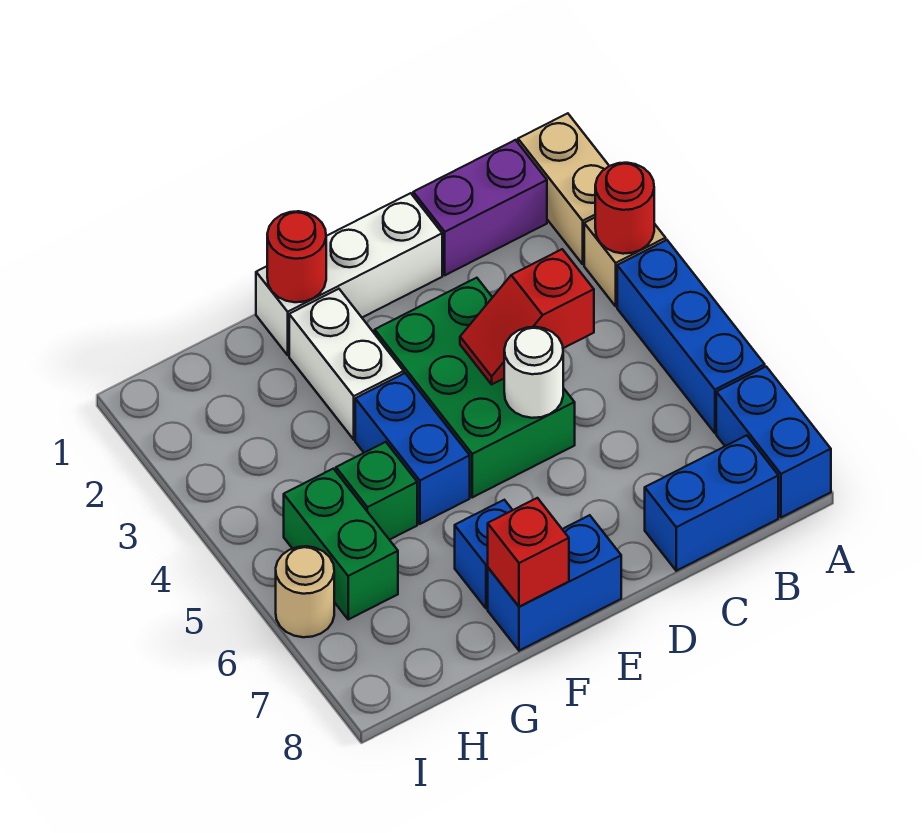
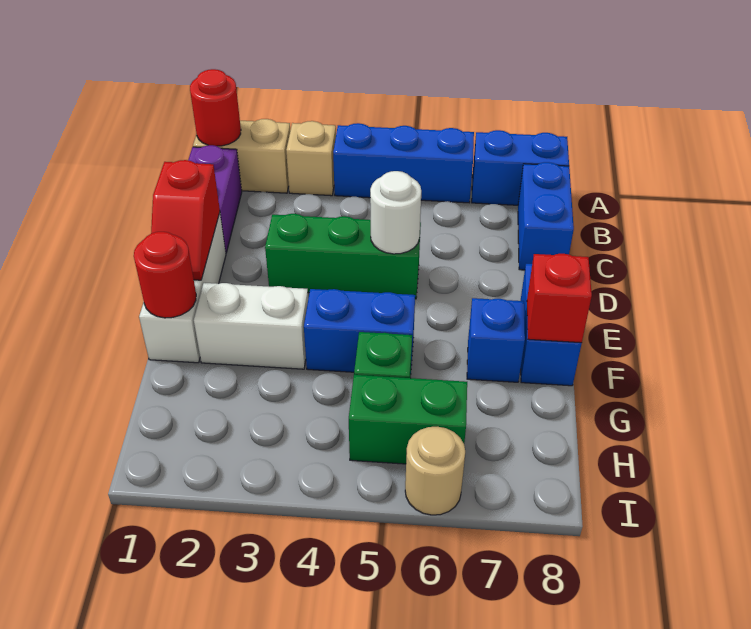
red 1x1 round brick [595,163,654,254] -> red 1x1 round brick moved to [190,69,241,146]
red 1x2 slope [460,249,594,384] -> red 1x2 slope moved to [151,160,220,280]
green 2x3 brick [375,278,575,497] -> green 1x3 brick [265,214,421,299]

